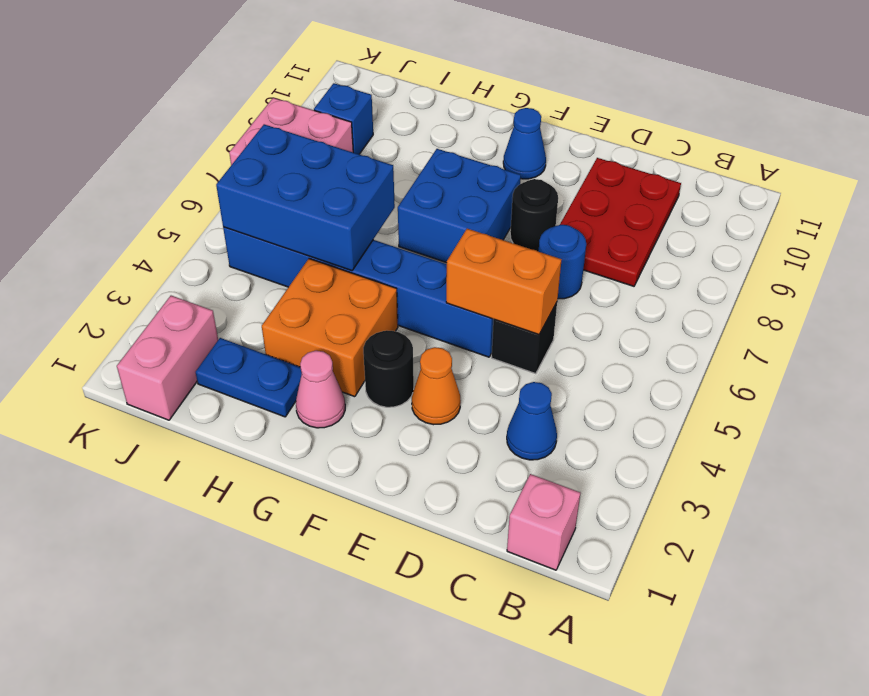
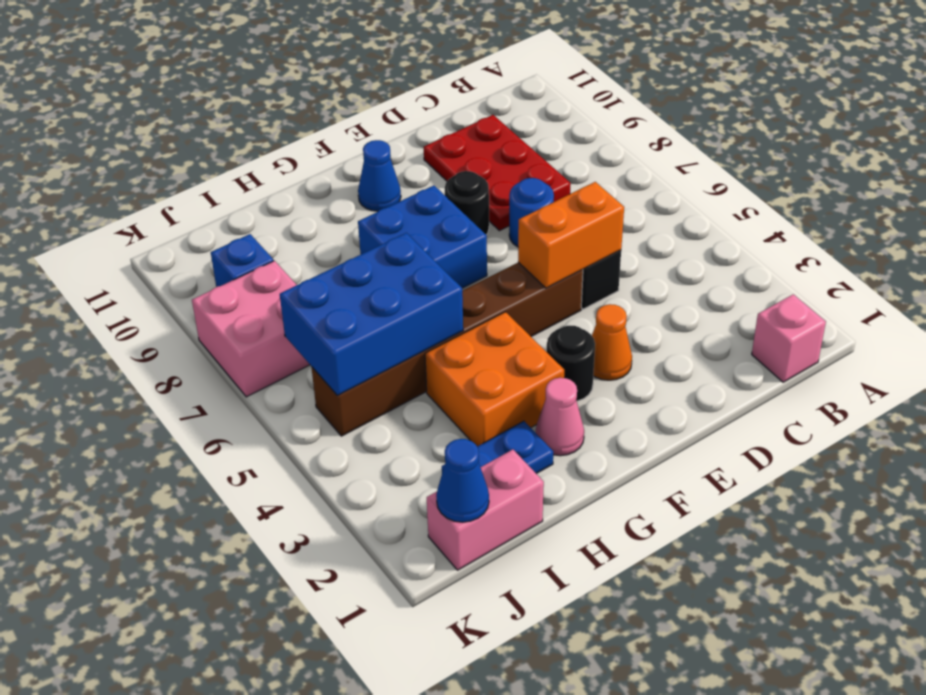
blue 1x1 cone [507,382,557,460] -> blue 1x1 cone moved to [436,439,489,522]
blue 1x6 brick [223,227,494,357] -> brown 1x6 brick [312,262,583,436]
pink 1x2 brick [117,296,218,420] -> pink 1x2 brick turned to [427,450,544,570]

